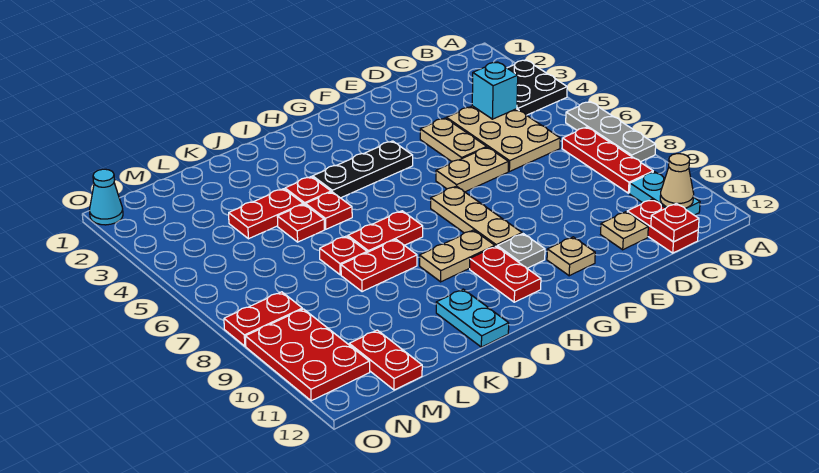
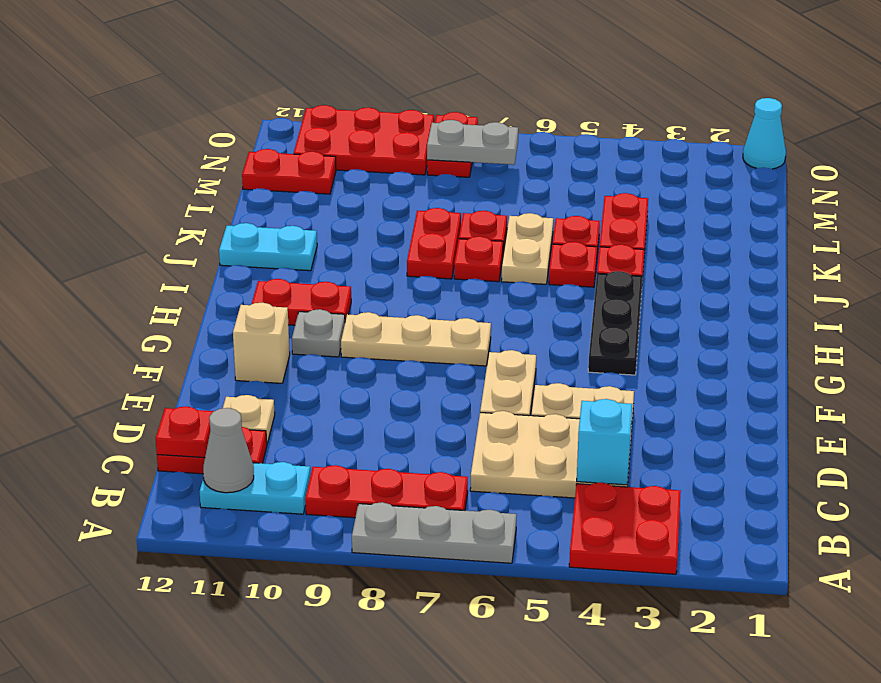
black 2x2 plate [507,60,567,115] -> red 2x2 plate [569,482,681,574]
tan 1x1 cone [660,154,694,208] -> grey 1x1 cone [203,408,254,493]
tan 1x1 plate [547,237,595,276] -> tan 1x1 brick [233,303,290,383]
tan 1x2 plate [420,230,495,282] -> tan 1x2 plate moved to [501,213,553,284]
red 1x2 plate [348,211,423,252] -> red 1x1 plate [454,236,503,282]
none -> grey 1x2 plate [427,120,518,165]

